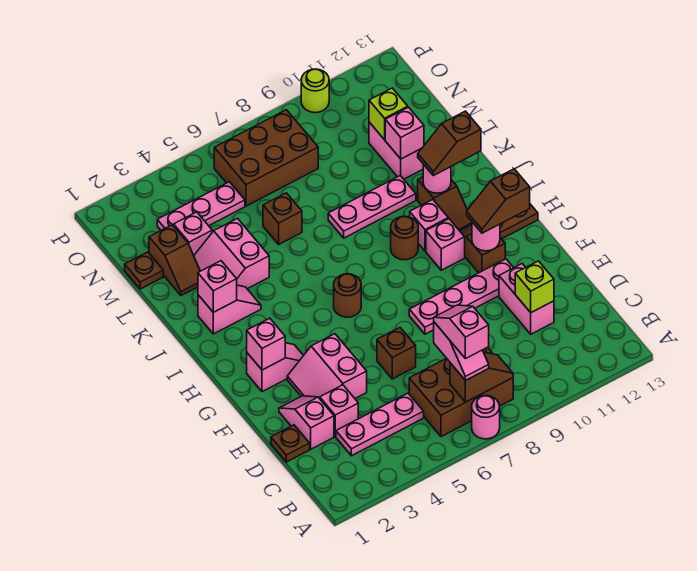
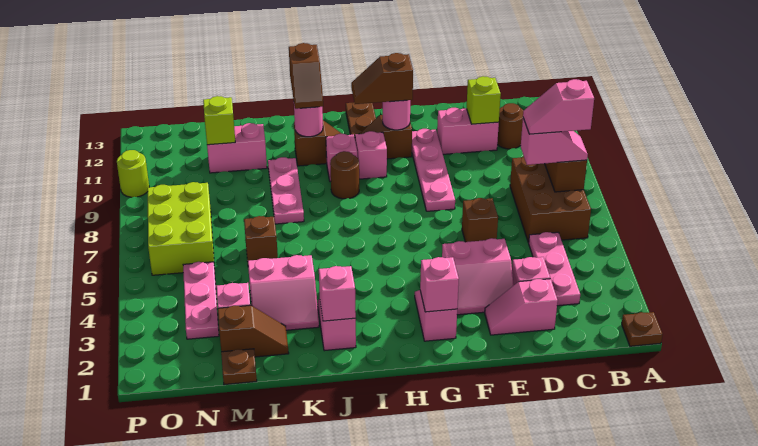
pink 1x1 round brick [472,396,500,439] -> none
brown 1x1 plate [271,425,310,462] -> brown 1x1 plate moved to [622,312,663,346]
brown 1x2 slope [467,169,530,233] -> brown 1x2 slope turned to [351,53,413,104]
brown 1x1 round brick [334,274,361,317] -> brown 1x1 round brick moved to [497,103,524,149]
pink 1x1 brick [385,107,424,159] -> none
brown 2x3 brick [214,110,318,206] -> lime 2x3 brick [147,182,214,275]

